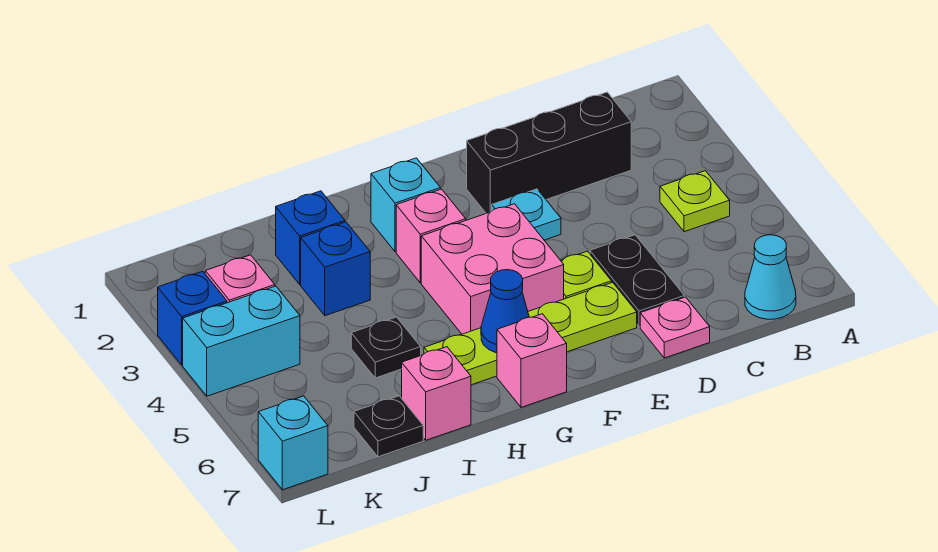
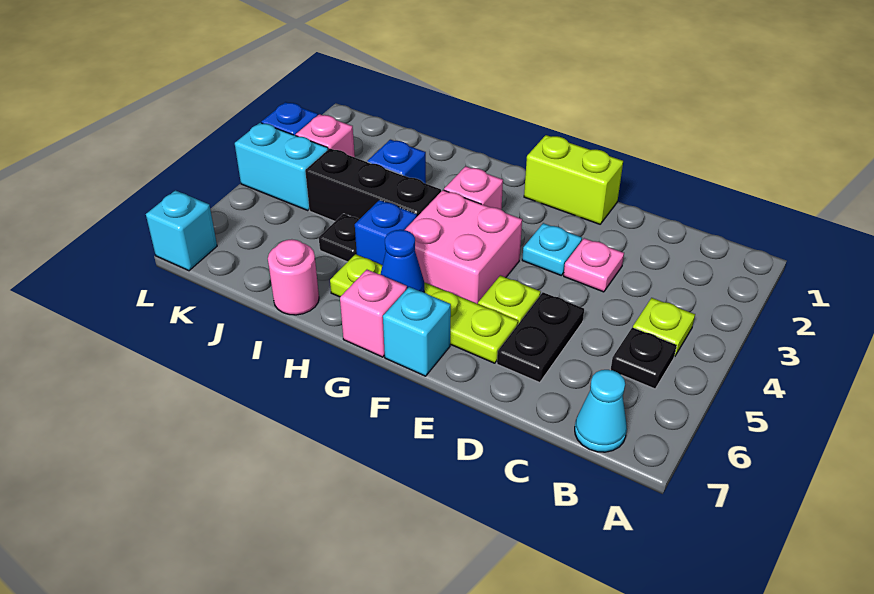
black 1x3 brick [467,92,631,213] -> black 1x3 brick moved to [305,148,441,221]
pink 1x1 plate [640,297,710,358] -> pink 1x1 plate moved to [564,238,624,292]
none -> lime 1x2 brick [524,135,623,224]
cyan 1x1 brick [371,158,440,252] -> cyan 1x1 brick moved to [383,287,451,376]
blue 1x1 brick [276,191,345,284] -> blue 1x1 brick moved to [355,200,417,265]
pink 1x1 brick [402,347,471,440] -> pink 1x1 round brick [268,239,319,315]
black 1x1 plate [354,396,423,457] -> black 1x1 plate moved to [611,327,677,389]

